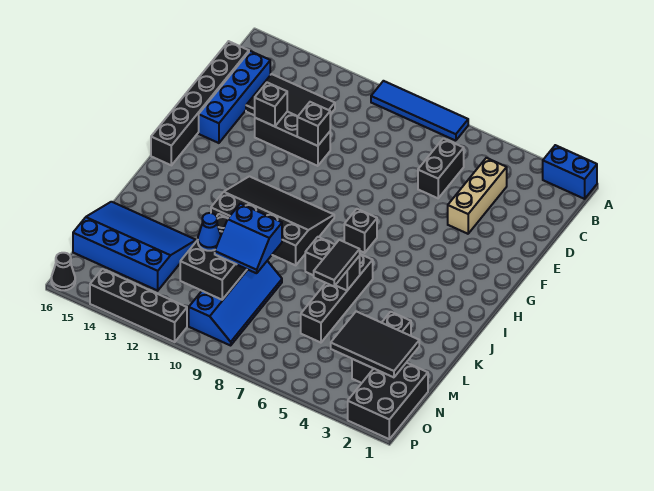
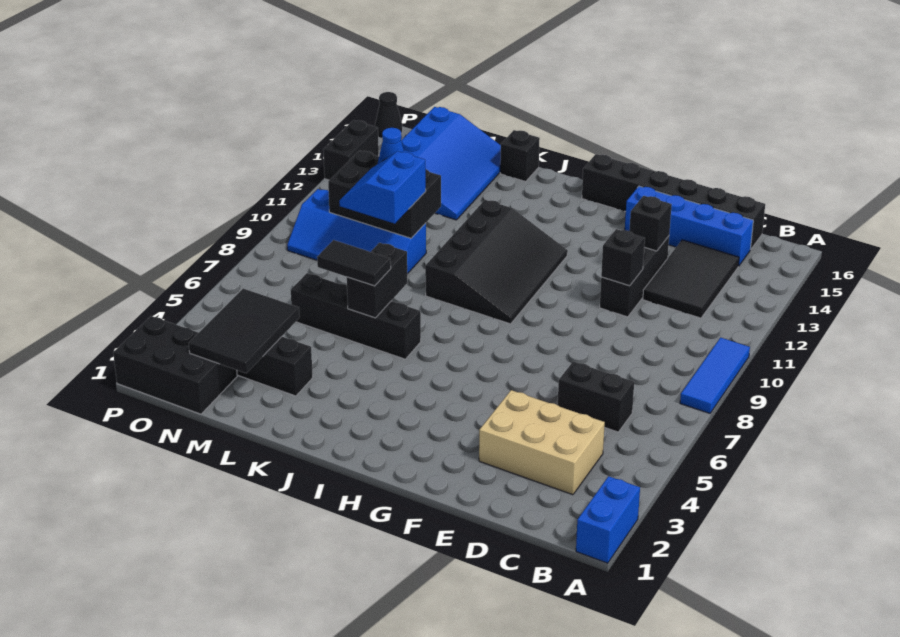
blue 1x4 tile [371,81,468,141] -> blue 1x3 tile [680,338,750,413]
tan 1x3 brick [448,158,507,234] -> tan 2x3 brick [479,390,605,495]
black 1x1 brick [344,209,377,253] -> black 1x1 brick moved to [500,130,540,182]
black 1x4 brick [90,269,187,342] -> black 1x2 brick [323,120,379,180]

